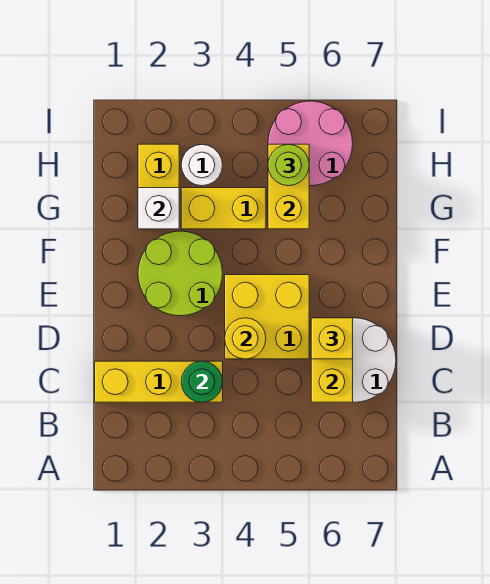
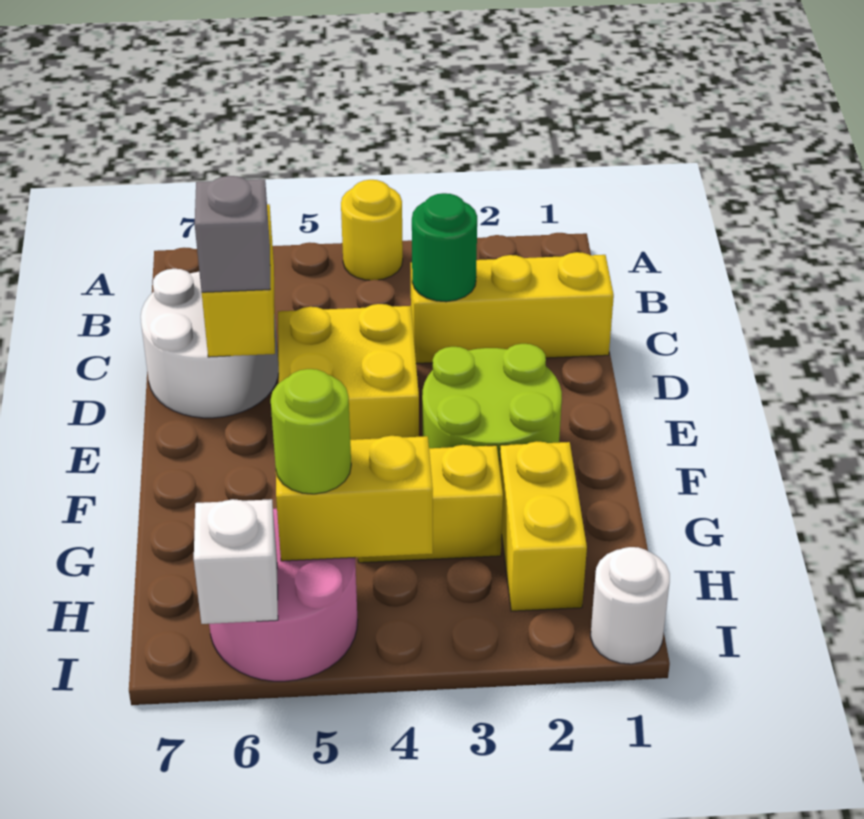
yellow 1x1 round brick [225,318,266,359] -> yellow 1x1 round brick moved to [341,180,403,280]
yellow 1x1 brick [311,318,353,359] -> grey 1x1 brick [195,176,270,292]
white 1x1 brick [138,188,179,229] -> white 1x1 brick moved to [194,499,278,624]
yellow 1x2 brick [268,144,309,229] -> yellow 1x2 brick turned to [276,436,433,561]
white 1x1 round brick [181,145,223,186] -> white 1x1 round brick moved to [591,547,670,664]

